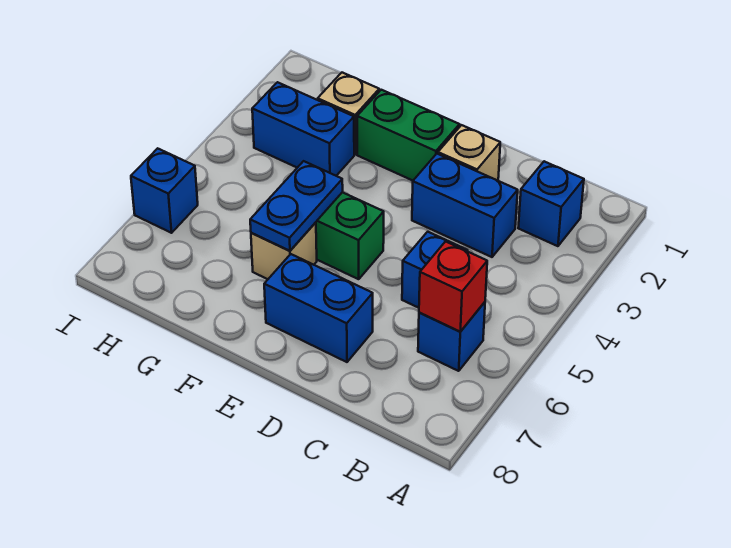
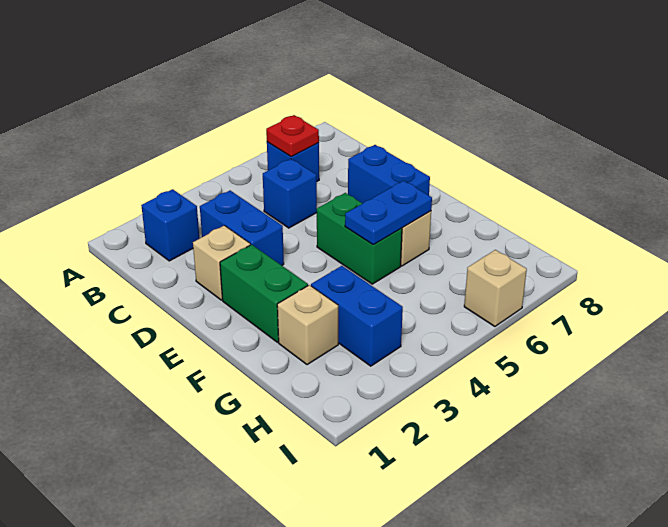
red 1x1 brick [419,241,487,332] -> red 1x1 plate [266,115,319,157]
blue 1x1 brick [131,148,198,233] -> tan 1x1 brick [464,250,527,326]

